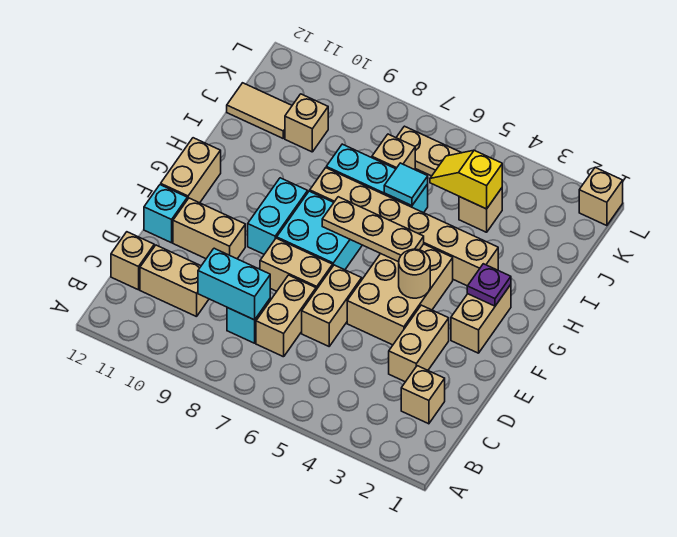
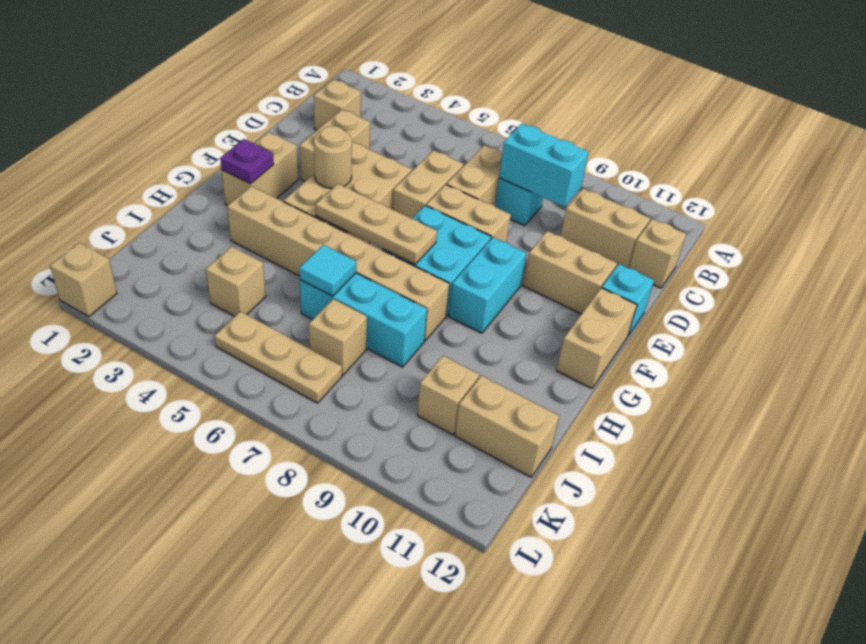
yellow 1x2 slope [430,150,502,209] -> none
tan 1x2 tile [227,83,292,138] -> tan 1x2 brick [455,376,559,477]

